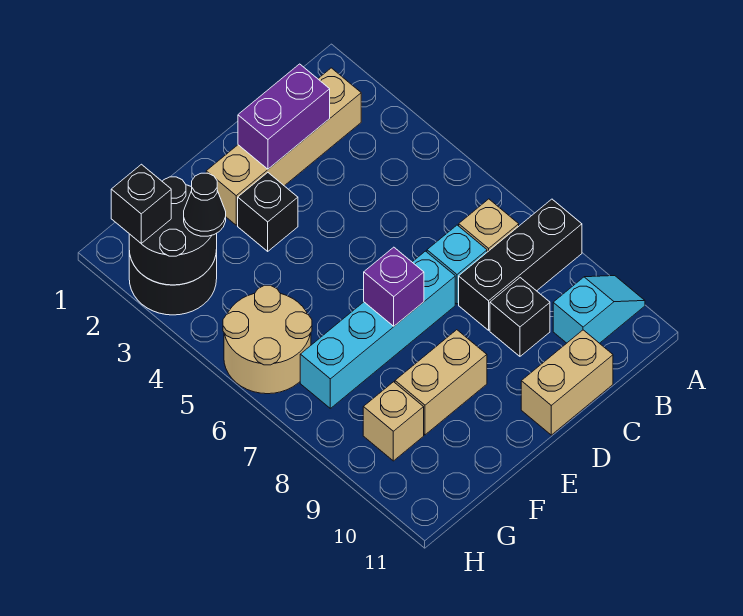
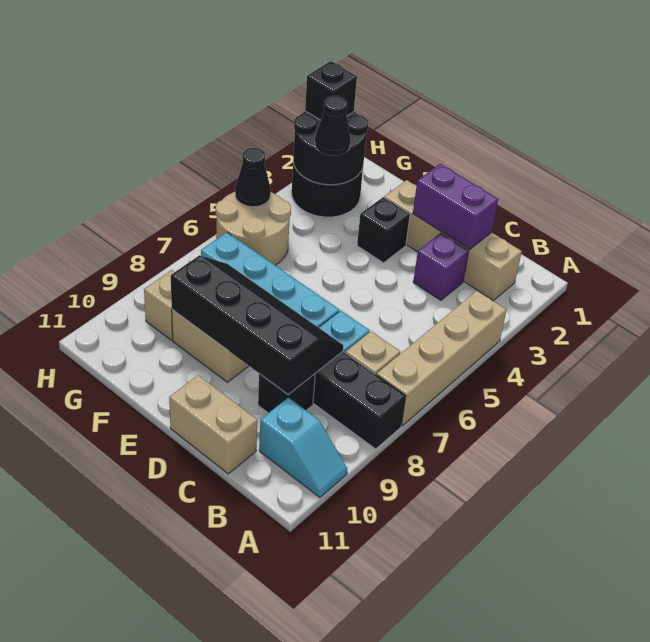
none -> tan 1x4 brick [377,291,507,426]
none -> black 2x4 slope [171,255,343,395]
purple 1x1 brick [364,247,424,326] -> purple 1x1 brick moved to [413,233,469,300]
none -> black 1x1 cone [235,148,271,207]

